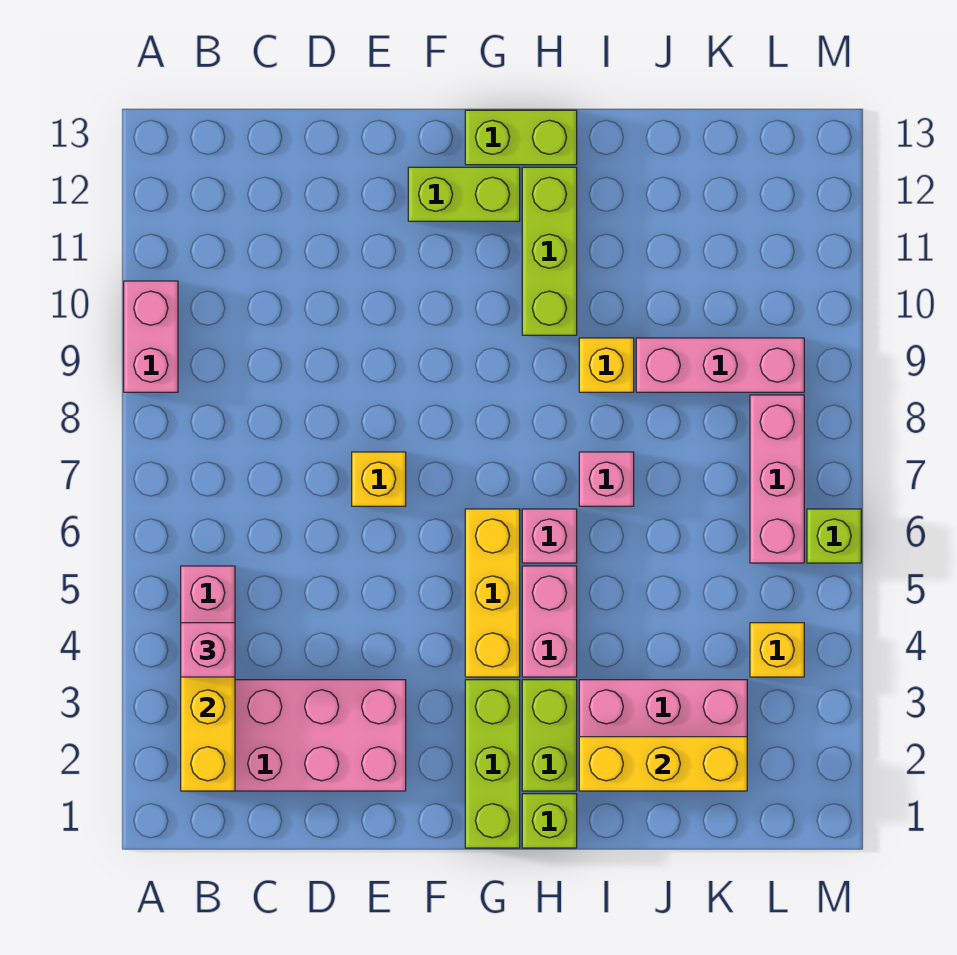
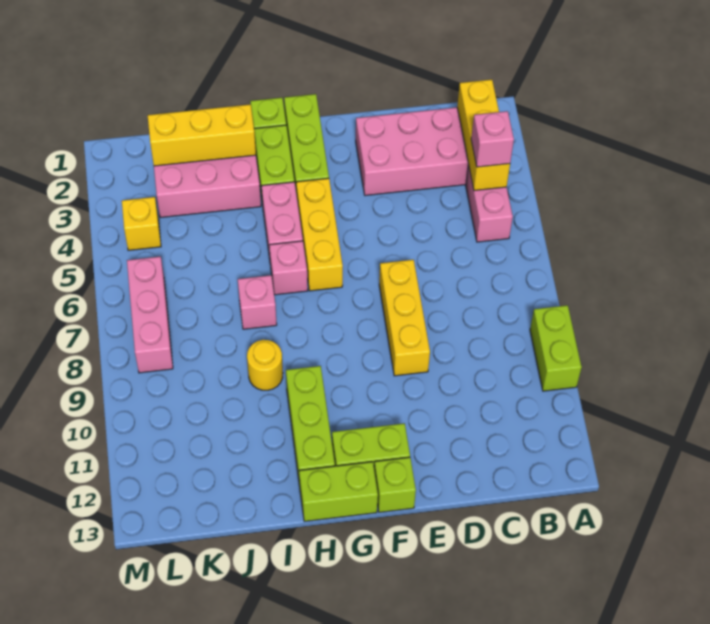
pink 1x2 brick [124,281,178,392] -> lime 1x2 brick [530,305,582,391]
yellow 1x1 brick [352,452,406,506] -> yellow 1x3 brick [379,260,430,376]
yellow 1x1 brick [579,338,634,392] -> yellow 1x1 round brick [247,340,283,390]
pink 1x3 brick [636,338,804,392] -> none
lime 1x1 brick [807,509,861,563] -> lime 1x1 brick moved to [374,457,416,512]

